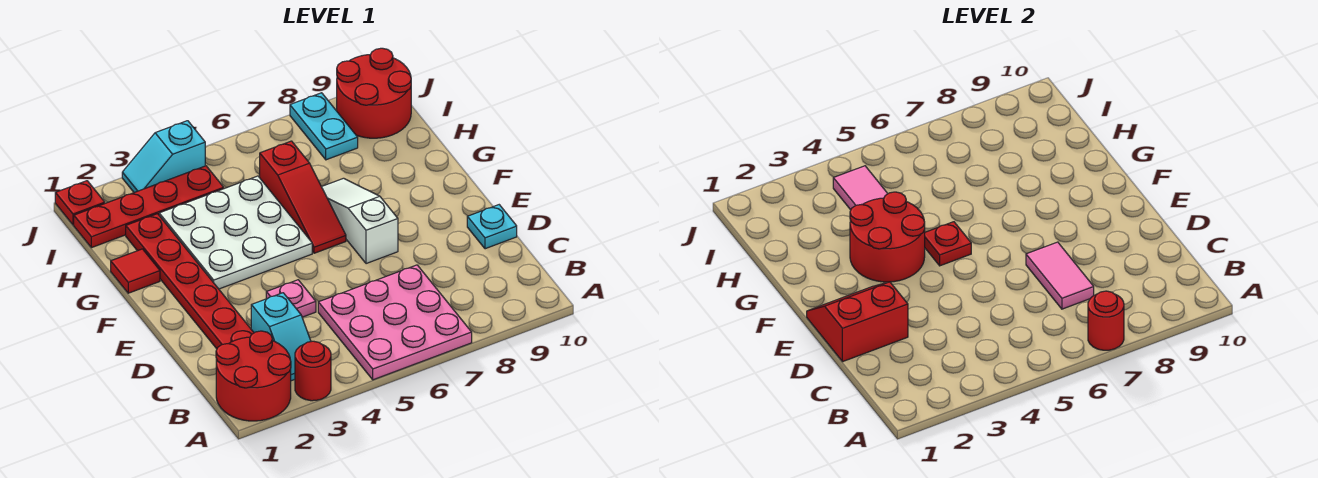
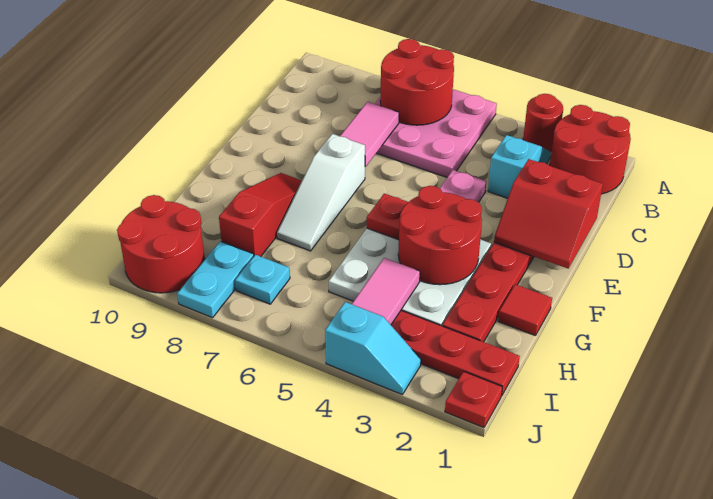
red 1x1 round brick [1088,291,1124,350] -> red 2x2 round brick [380,39,454,125]
cyan 1x1 plate [467,205,517,249] -> cyan 1x1 plate moved to [235,255,290,304]
red 1x3 slope [260,141,346,253] -> red 1x3 slope moved to [219,173,302,257]

